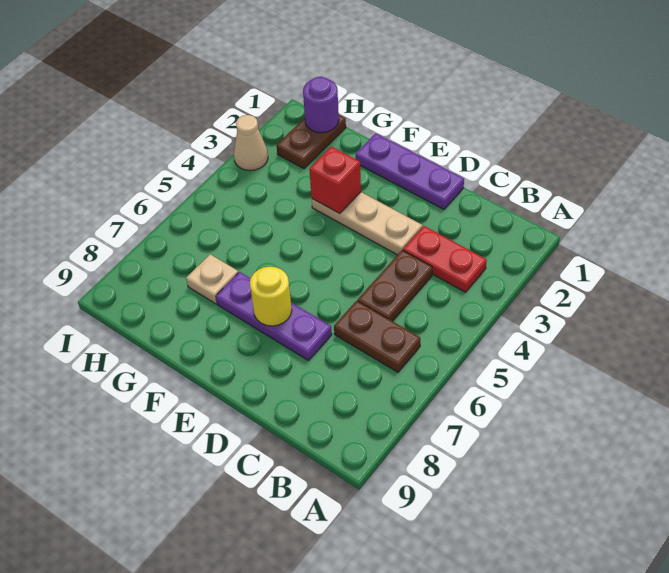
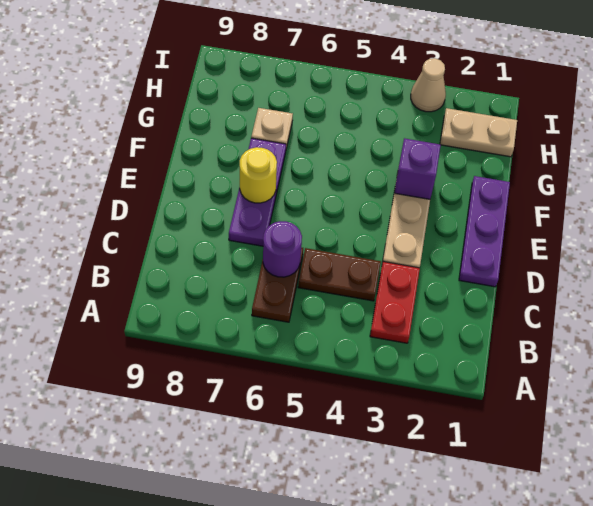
red 1x1 brick [309,147,361,214] -> purple 1x1 brick [394,138,441,199]
brown 1x2 plate [277,115,346,169] -> tan 1x2 plate [440,108,517,157]
purple 1x1 round brick [303,77,339,133] -> purple 1x1 round brick moved to [263,221,302,277]

